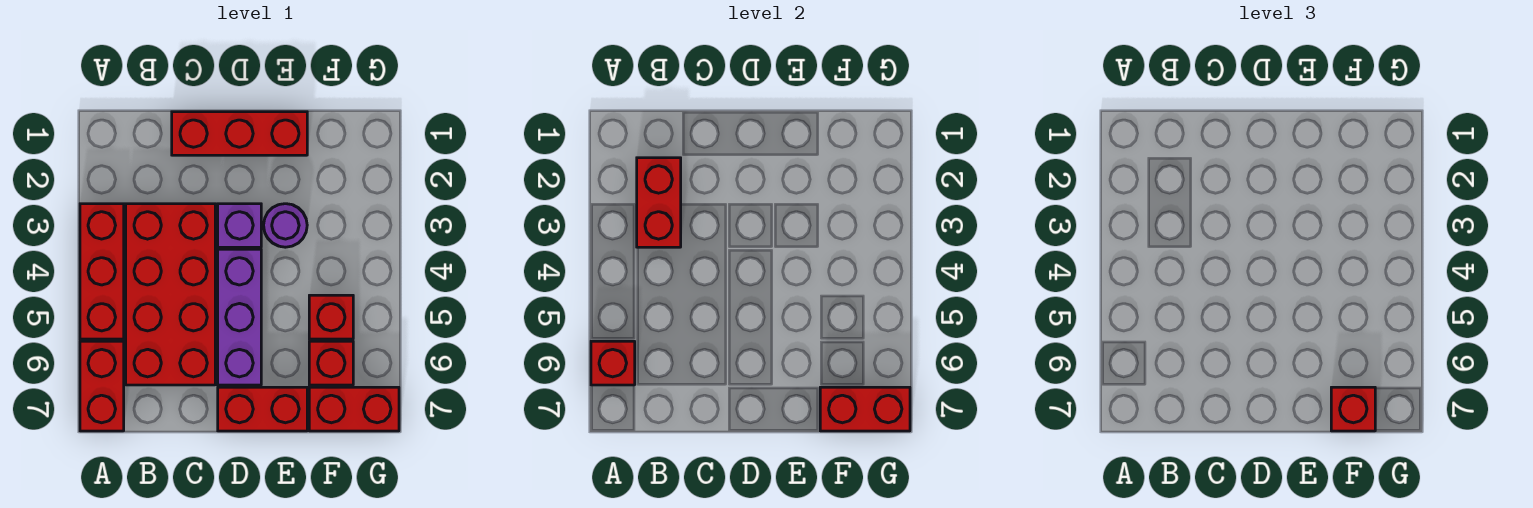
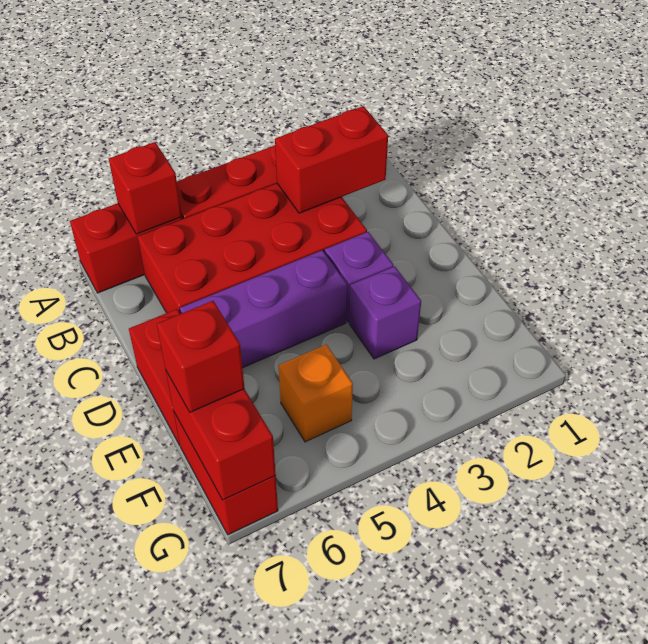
red 1x3 brick [172,112,307,155] -> none
purple 1x1 round brick [264,204,307,247] -> purple 1x1 brick [349,266,421,359]
red 1x1 brick [309,295,353,339] -> orange 1x1 brick [279,344,353,442]
red 1x1 brick [309,341,353,385] -> none

